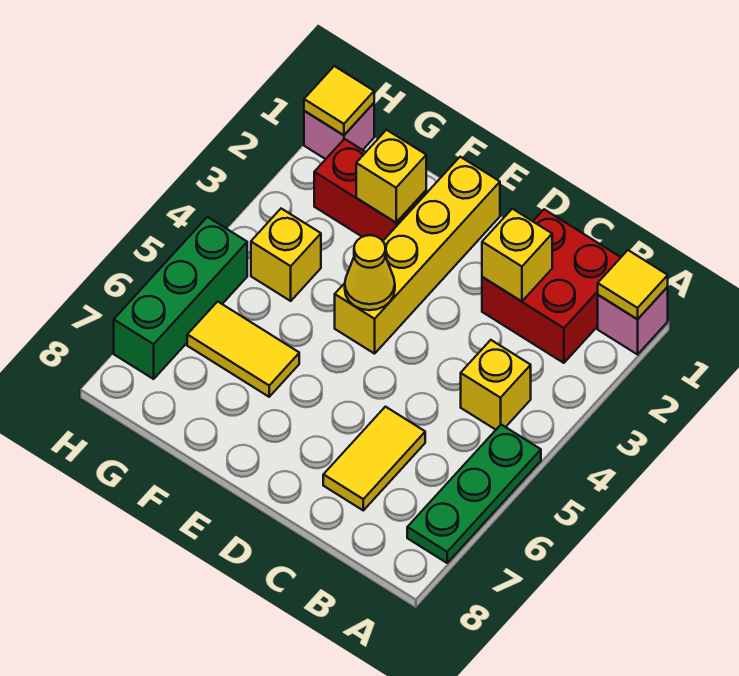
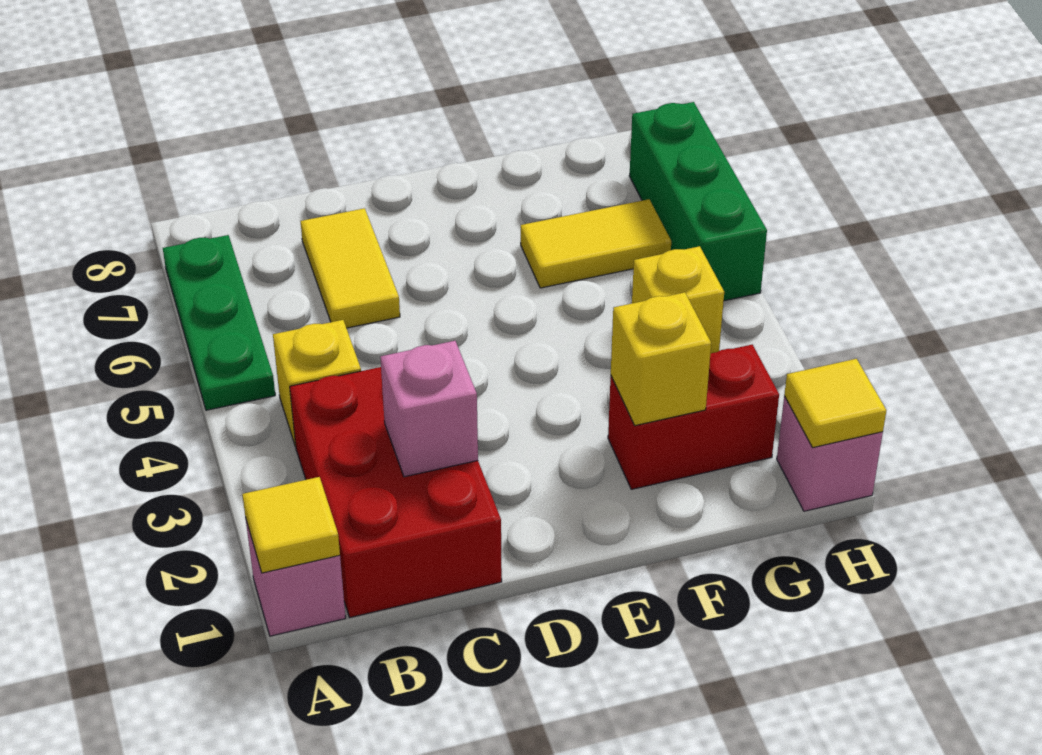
red 2x2 brick [482,209,621,363] -> red 2x3 brick [290,367,502,617]
yellow 1x1 brick [482,209,552,301] -> pink 1x1 brick [380,341,478,477]
yellow 1x4 brick [335,157,500,354] -> none
yellow 1x1 cone [345,235,395,310] -> none

